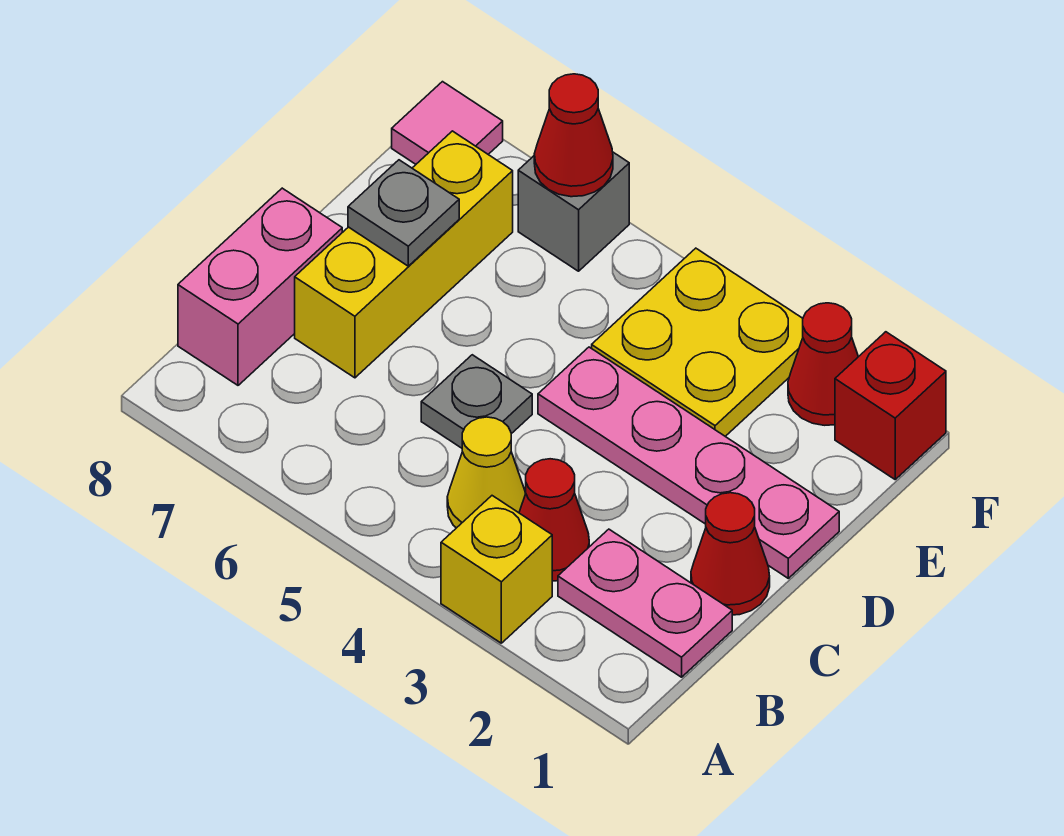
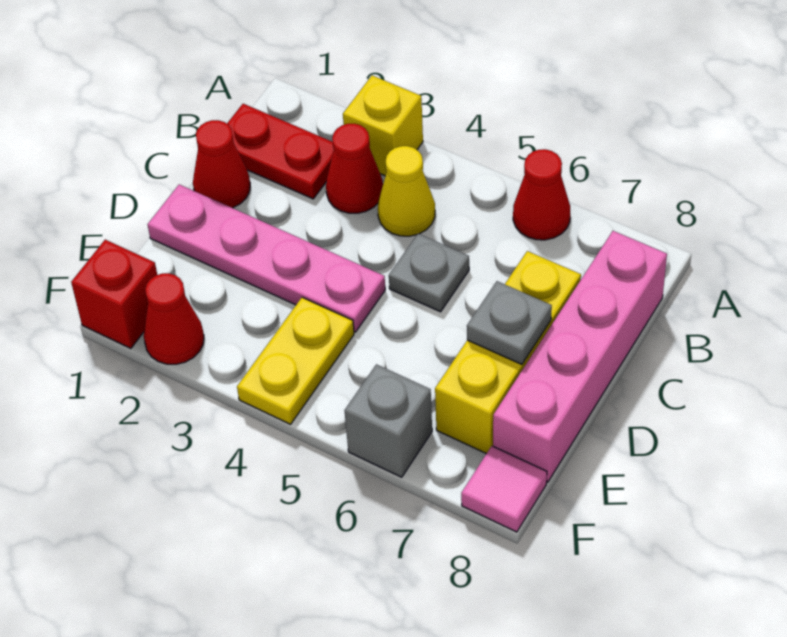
pink 1x2 plate [558,529,732,677] -> red 1x2 plate [227,104,334,199]
pink 1x2 brick [178,188,342,385] -> pink 1x4 brick [493,231,667,482]
yellow 2x2 plate [592,248,803,436] -> yellow 1x2 plate [237,297,354,424]
red 1x1 cone [534,74,613,197] -> red 1x1 cone moved to [513,149,570,240]

